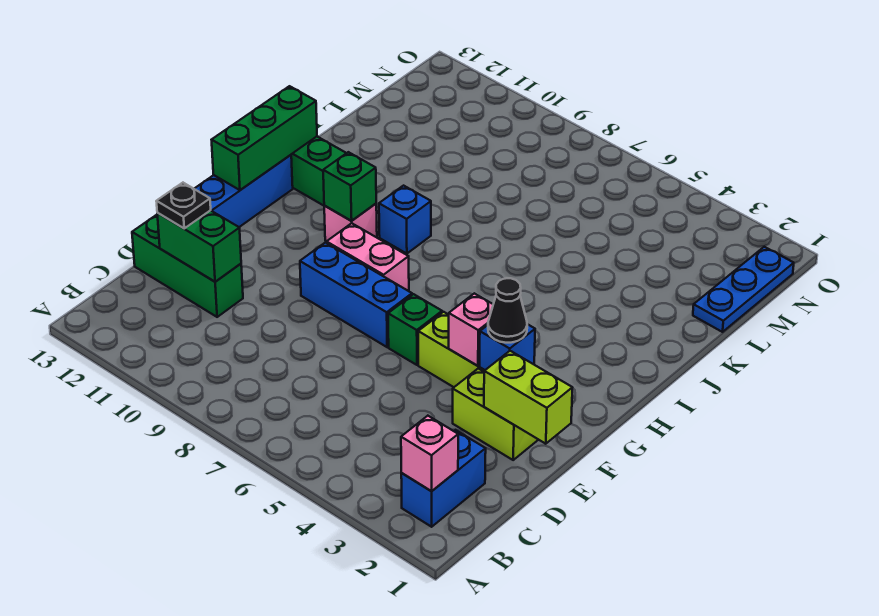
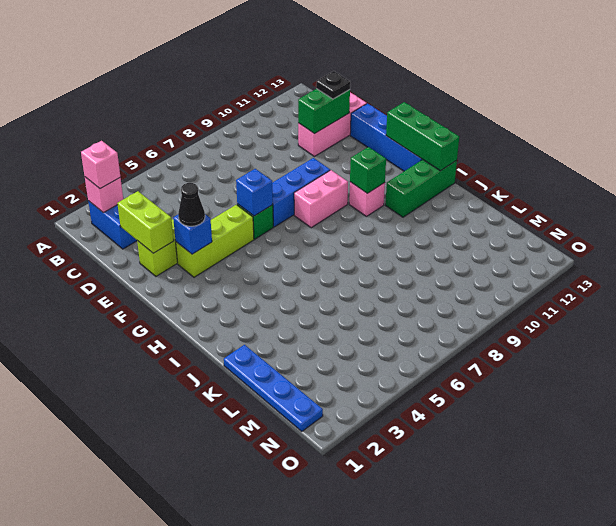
green 1x3 brick [132,215,243,317] -> pink 1x3 brick [298,93,367,156]
lime 1x2 brick [484,351,572,444] -> lime 1x2 brick turned to [117,191,174,253]
pink 1x1 brick [449,293,493,366] -> pink 1x1 brick moved to [81,141,120,189]
blue 1x1 brick [379,186,431,254] -> blue 1x1 brick moved to [236,169,273,216]
blue 1x3 plate [693,247,794,332] -> blue 1x4 plate [224,345,323,431]

